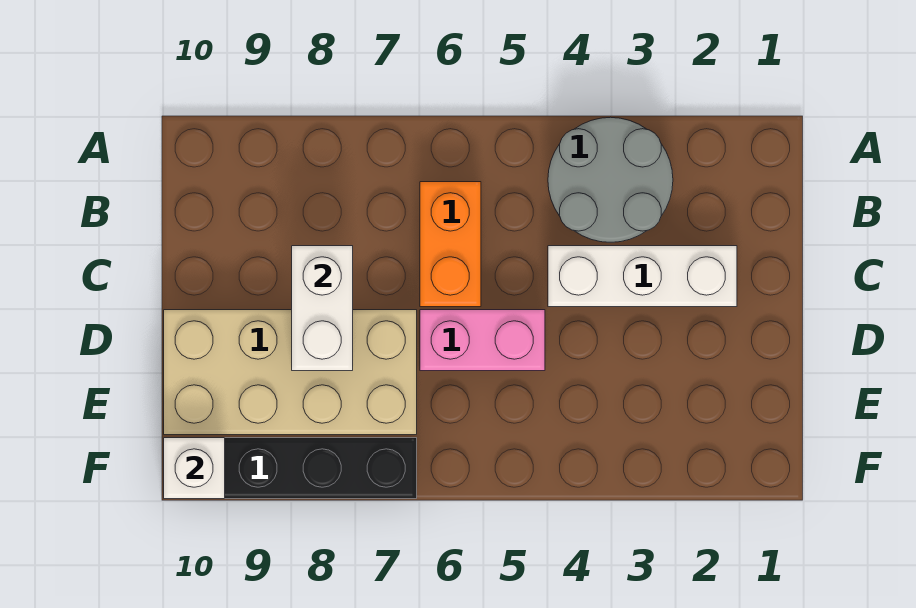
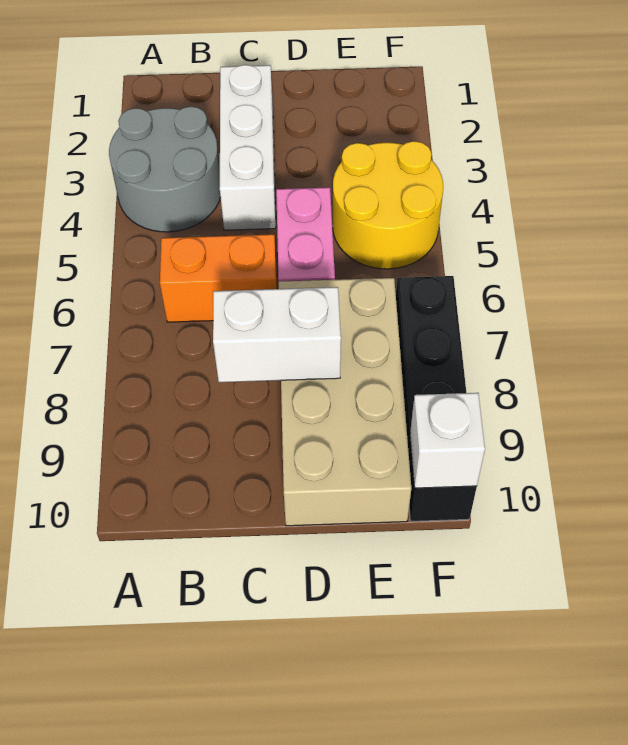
none -> yellow 2x2 round brick [333,141,443,269]

